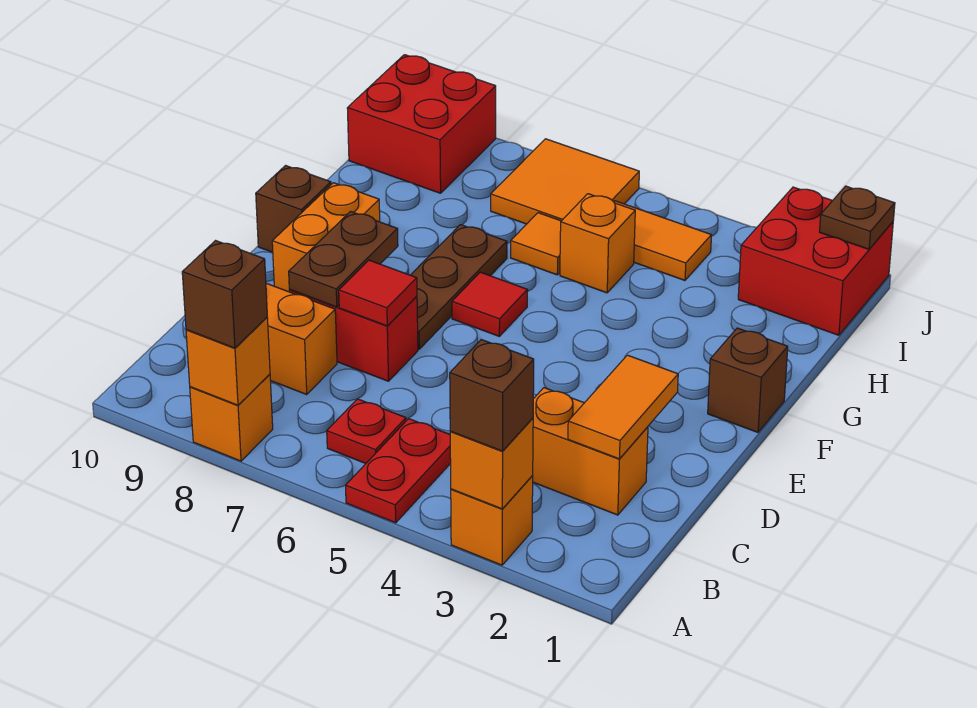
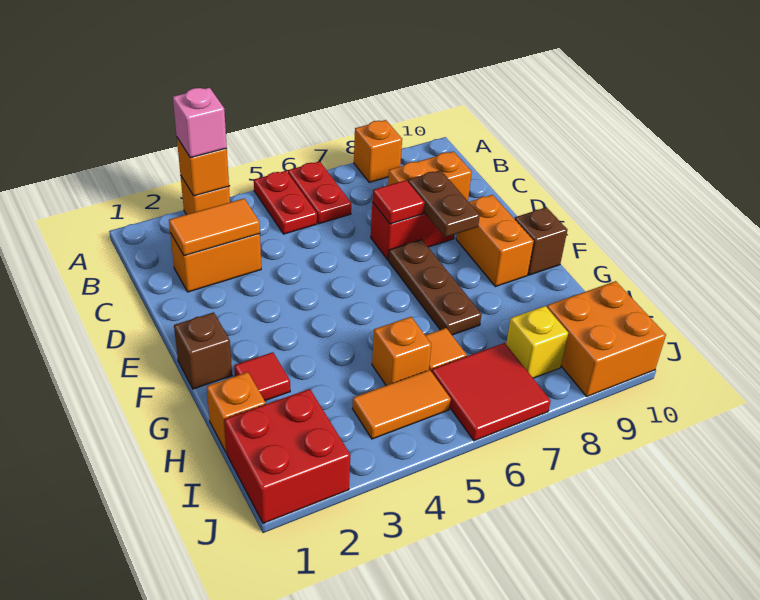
brown 1x1 brick [450,340,534,451] -> pink 1x1 brick [173,88,227,158]
orange 1x1 brick [186,318,270,405] -> orange 1x1 brick moved to [207,372,266,453]
brown 1x1 brick [182,241,267,348] -> none
red 1x1 plate [327,399,406,463] -> red 1x2 plate [288,161,351,224]
orange 1x2 tile [568,355,678,459] -> orange 1x2 tile turned to [169,199,260,256]
red 1x1 tile [452,272,528,336] -> red 1x1 tile moved to [234,352,290,401]
orange 2x2 tile [491,139,639,224] -> red 2x2 tile [431,343,551,441]
none -> yellow 1x1 brick [506,306,568,378]
red 2x2 brick [347,55,496,193] -> orange 2x2 brick [547,281,666,396]
brown 1x1 plate [820,186,895,249] -> none

